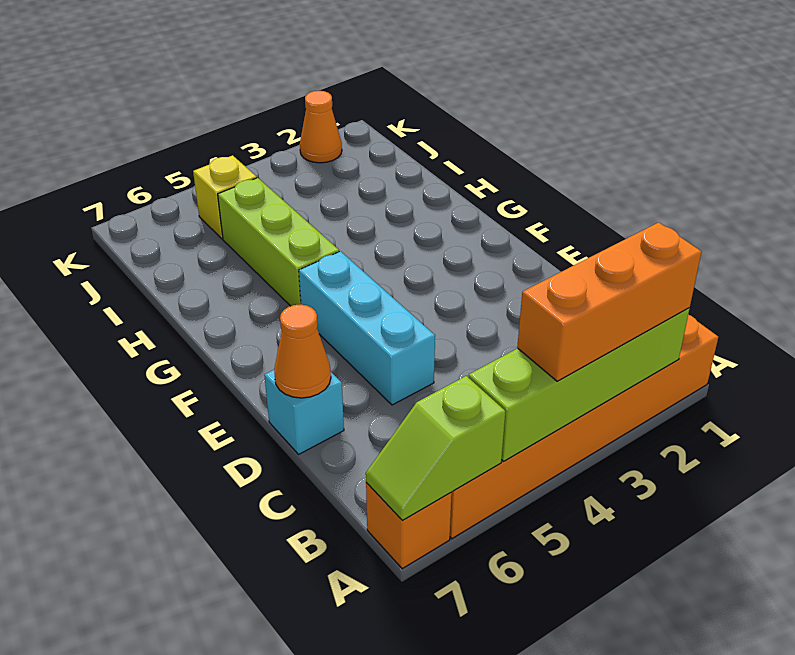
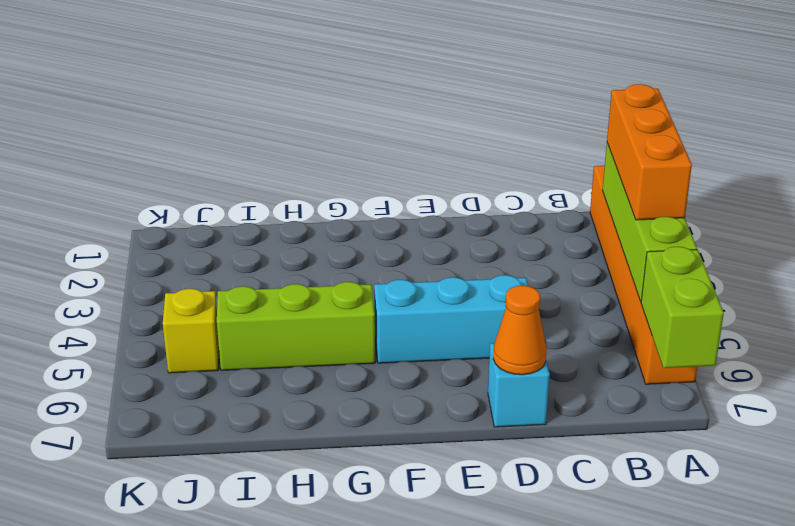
lime 1x2 slope [366,376,506,520] -> lime 1x2 brick [641,247,724,368]
orange 1x1 brick [366,483,452,569] -> none
orange 1x1 cone [300,91,342,163] -> none

